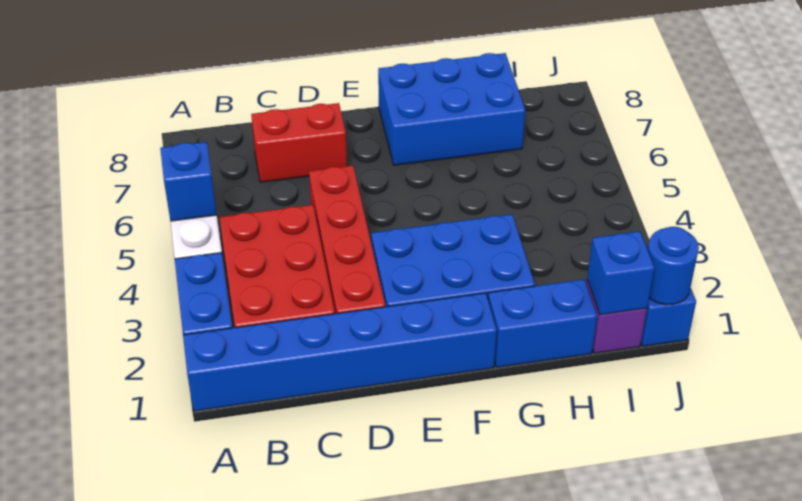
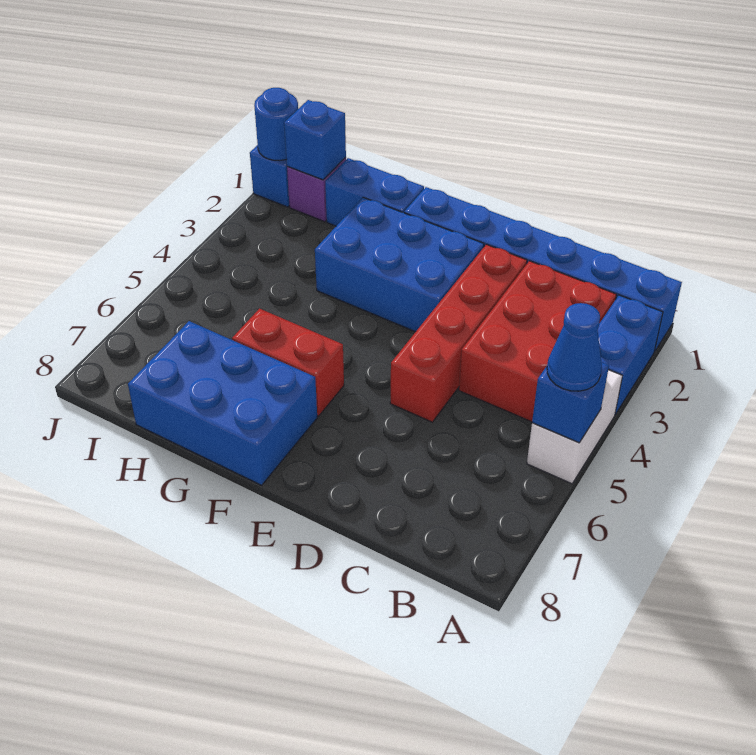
none -> blue 1x1 cone [547,303,602,391]
red 1x2 brick [251,103,347,182] -> red 1x2 brick moved to [232,309,344,416]

